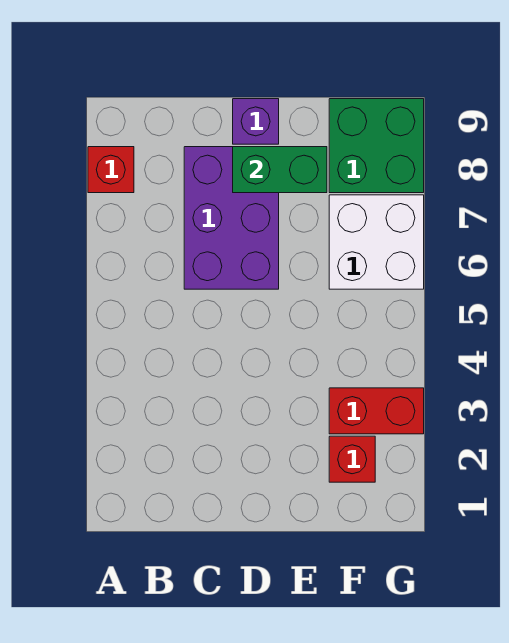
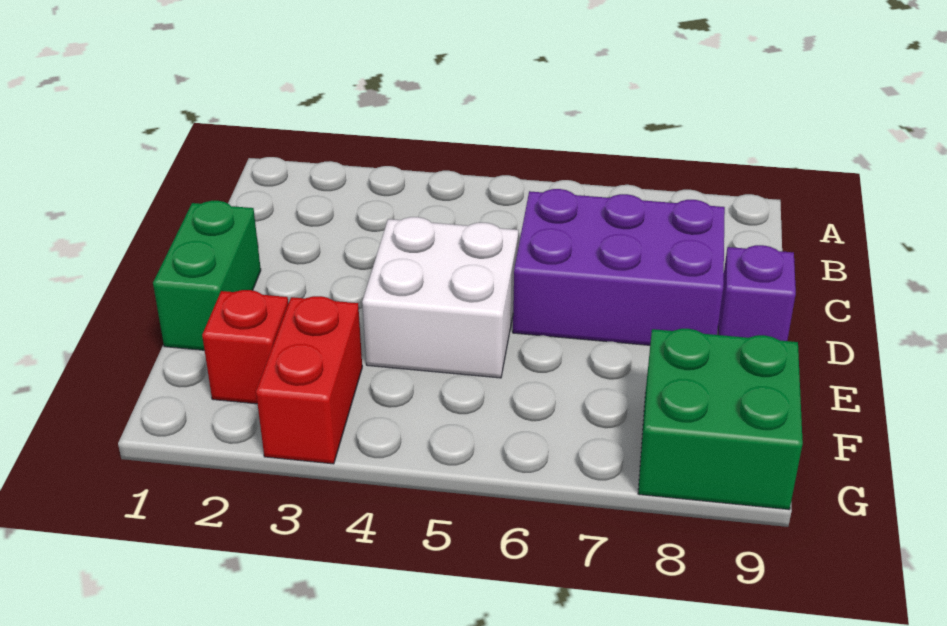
red 1x1 brick [88,147,134,193] -> none
green 1x2 brick [233,147,327,193] -> green 1x2 brick moved to [153,201,261,350]
white 2x2 brick [329,195,424,289] -> white 2x2 brick moved to [362,217,518,378]

